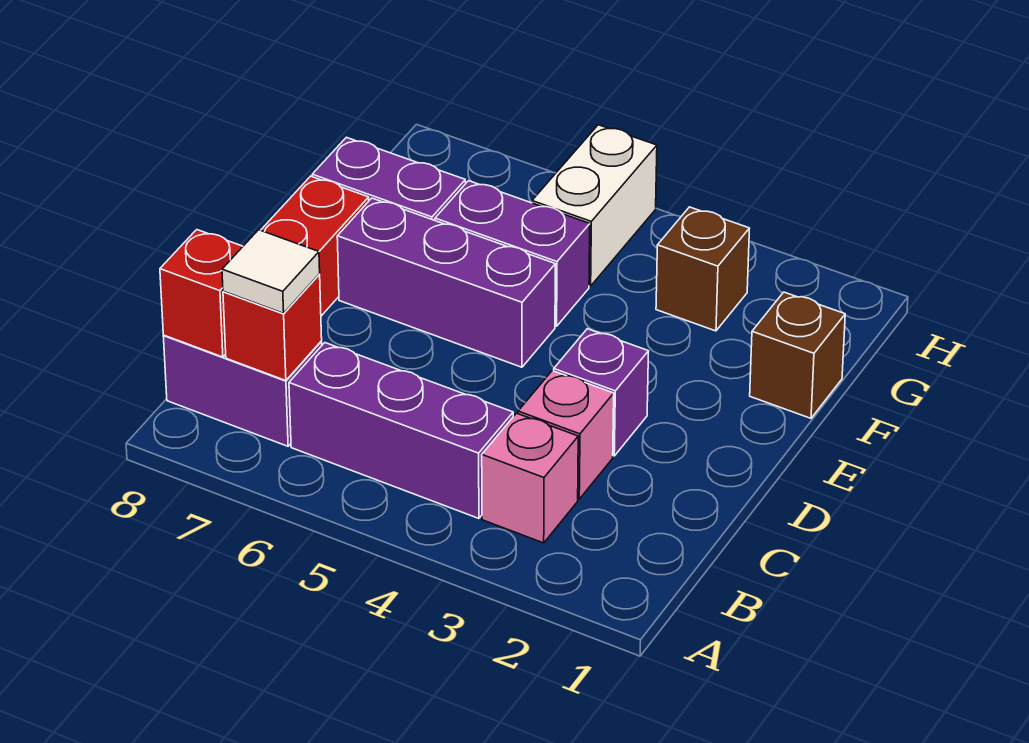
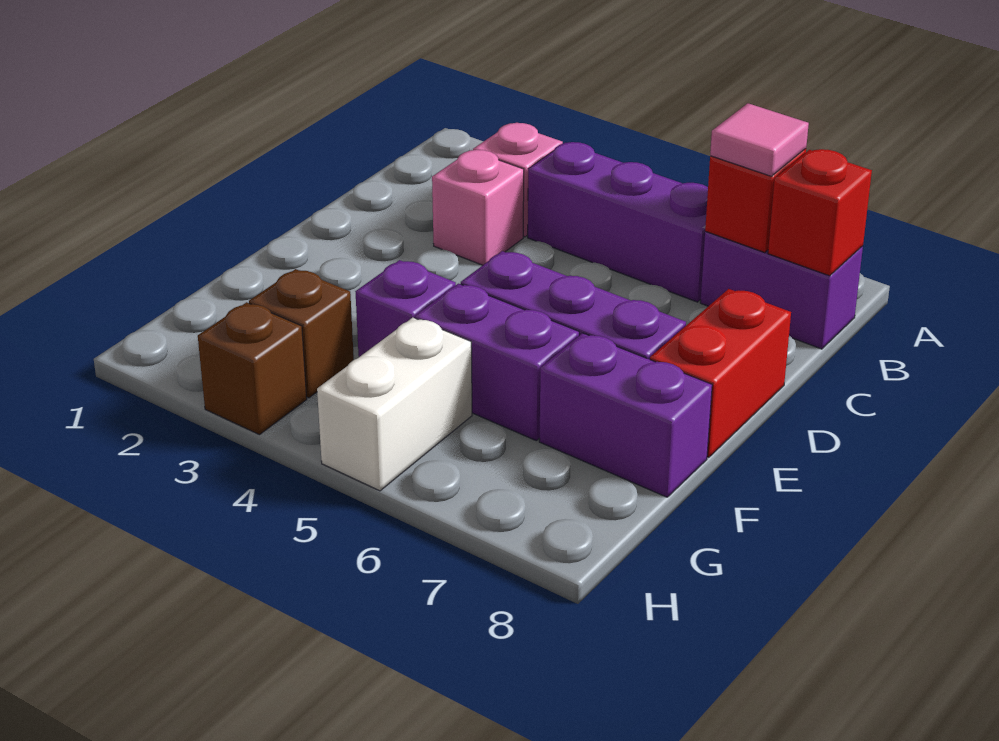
white 1x1 tile [222,230,320,313] -> pink 1x1 tile [710,103,809,176]
purple 1x1 brick [554,329,649,456] -> purple 1x1 brick moved to [355,260,456,357]
brown 1x1 brick [750,292,845,418] -> brown 1x1 brick moved to [198,302,307,435]

